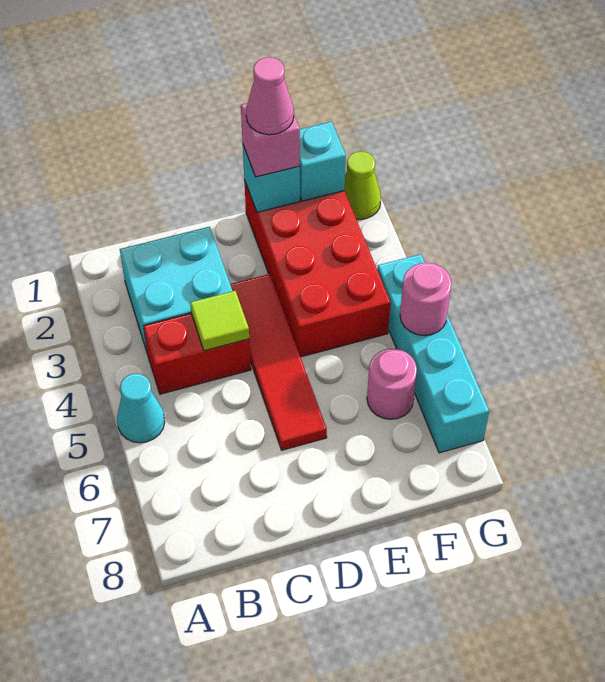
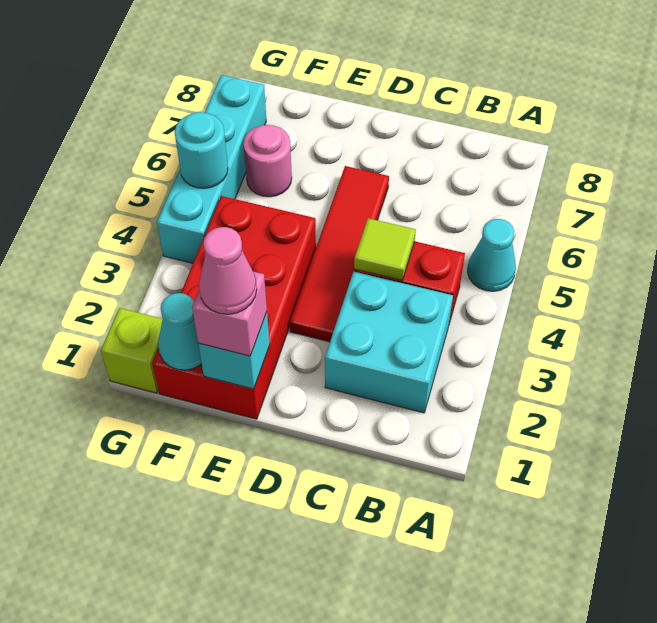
cyan 1x1 brick [299,122,346,201] -> cyan 1x1 cone [158,293,202,370]
lime 1x1 cone [345,152,381,219] -> lime 1x1 brick [101,308,163,393]
pink 1x1 round brick [400,263,452,336] -> cyan 1x1 round brick [175,112,228,188]

